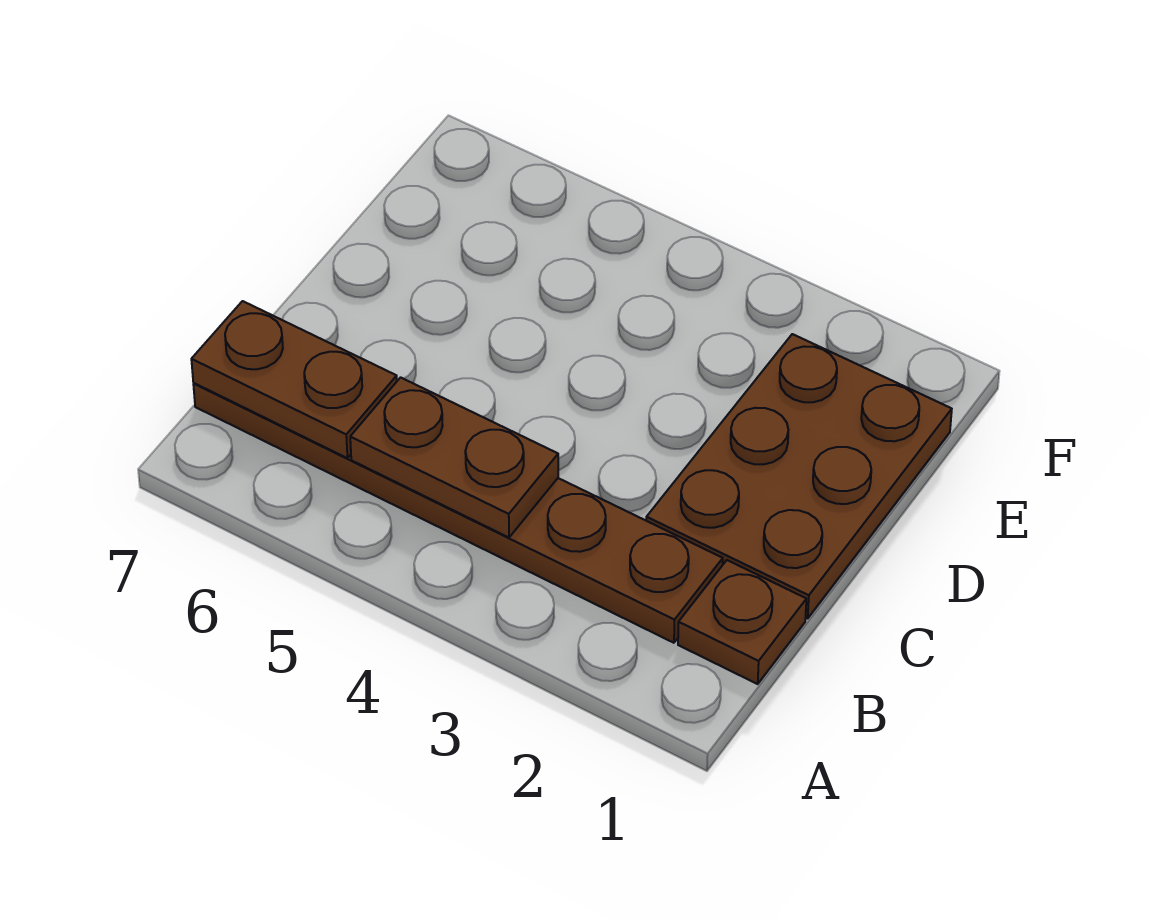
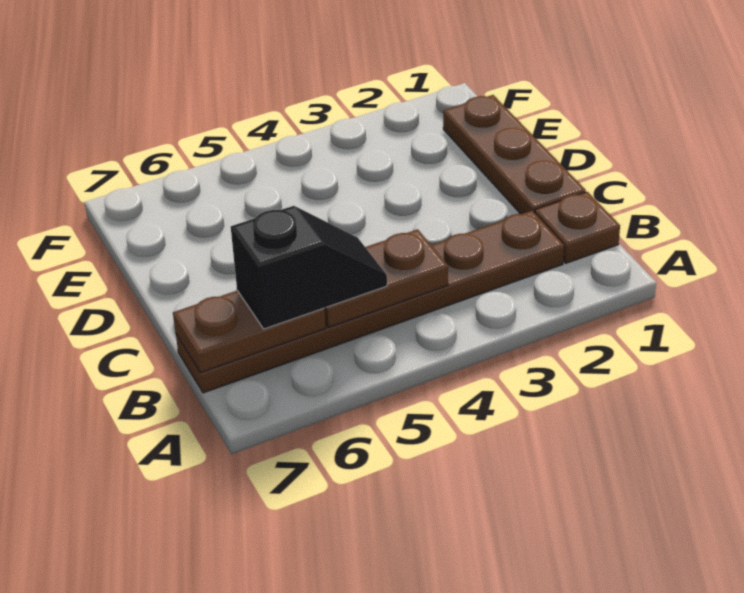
none -> black 1x2 slope [231,206,387,329]
brown 2x3 plate [646,334,952,619] -> brown 1x3 plate [443,95,586,214]

